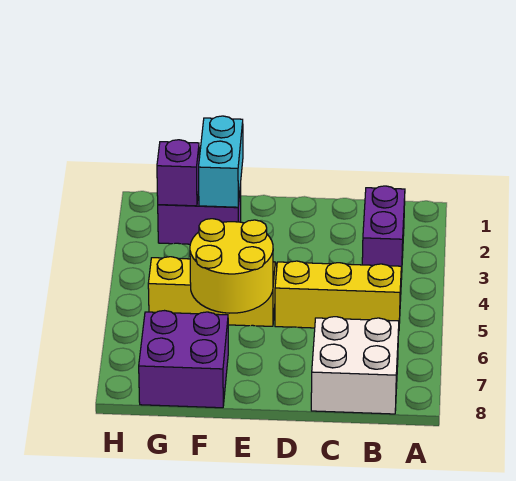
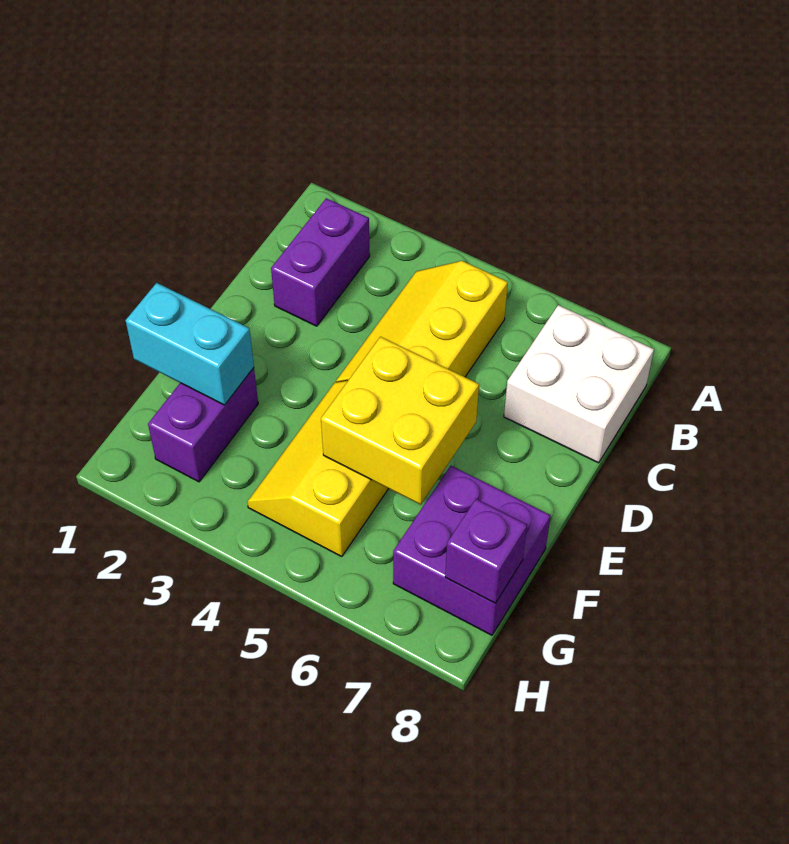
purple 1x2 brick [362,186,405,268] -> purple 1x2 brick turned to [271,198,370,326]
yellow 2x2 round brick [190,219,273,313] -> yellow 2x2 brick [321,337,479,505]
purple 1x1 brick [157,140,199,206] -> purple 1x1 brick moved to [445,499,527,603]

